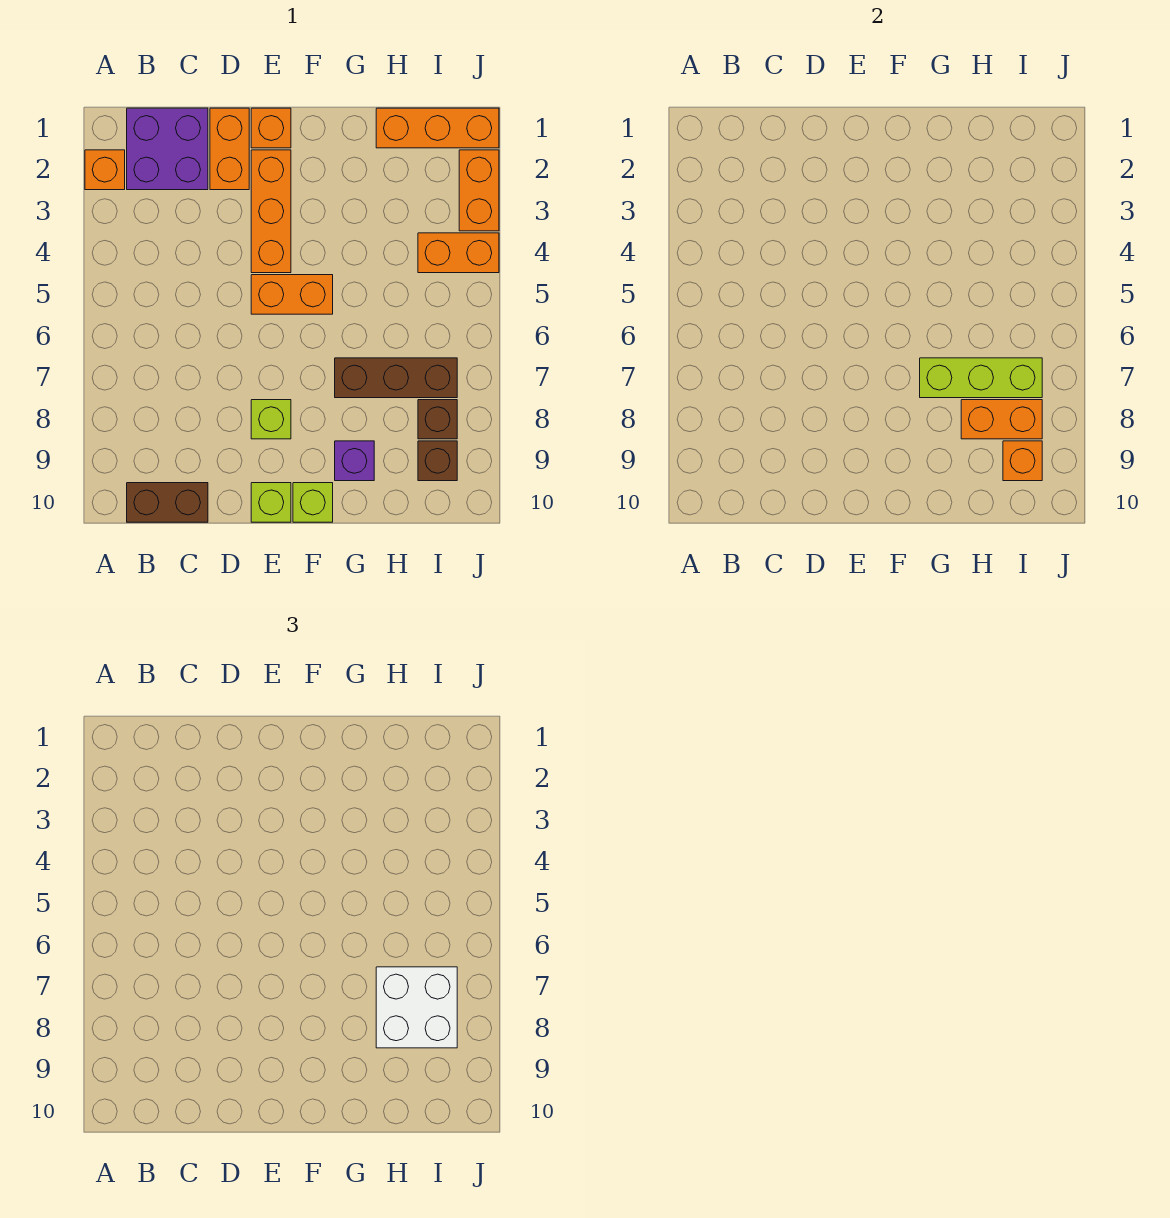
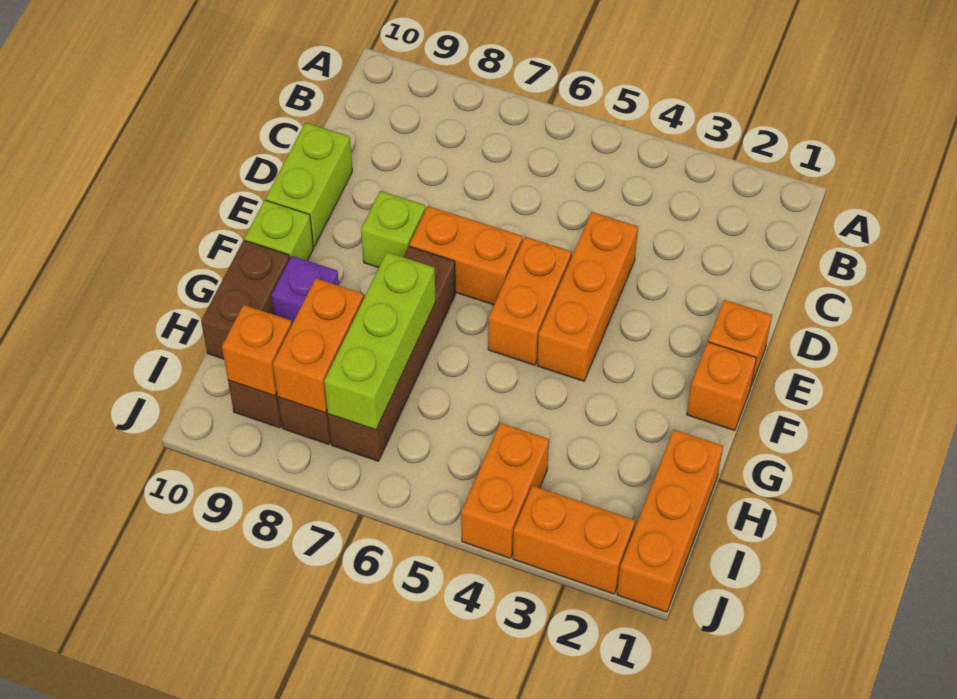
orange 1x1 brick [85,150,125,190] -> orange 1x1 brick moved to [687,342,756,431]
purple 2x2 brick [127,108,208,190] -> none
brown 1x2 brick [127,483,208,522] -> brown 1x2 brick moved to [201,240,290,359]
orange 1x2 brick [210,108,249,190] -> orange 1x2 brick moved to [409,206,522,305]
orange 1x3 brick [251,150,291,273] -> orange 1x3 brick turned to [537,212,638,381]
lime 1x1 brick [251,483,291,522] -> lime 1x2 brick [266,123,352,247]
brown 1x3 brick [335,358,457,398] -> brown 1x4 brick [328,246,455,461]
white 2x2 brick [376,967,457,1048] -> none

